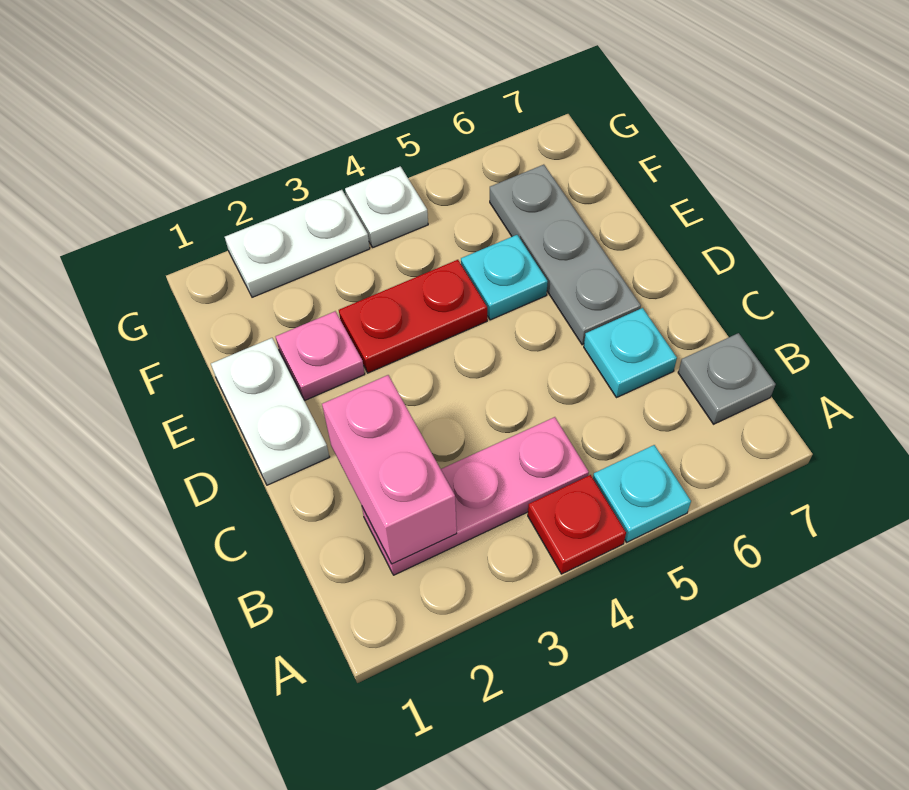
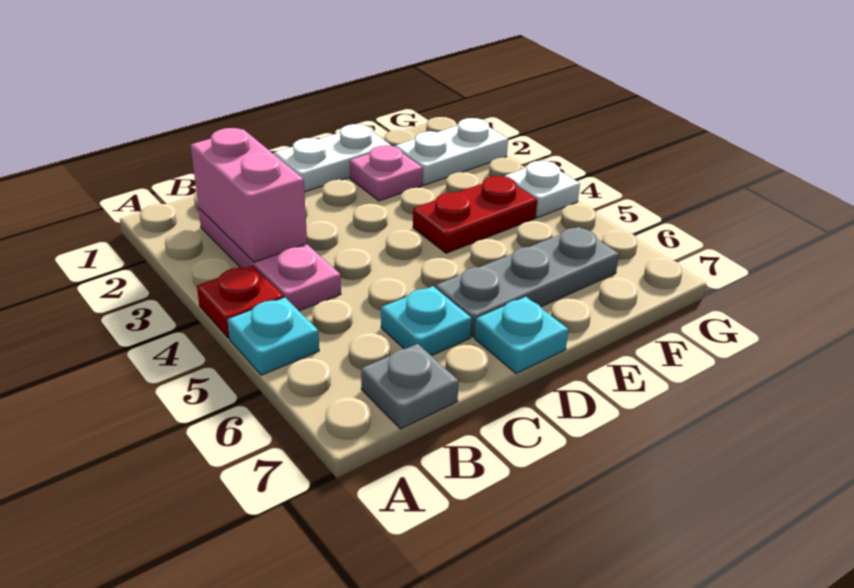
pink 1x2 brick [322,375,457,564] -> pink 1x2 brick turned to [191,128,307,262]
red 1x2 plate [339,260,487,373] -> red 1x2 plate turned to [413,176,537,253]
cyan 1x1 plate [461,235,548,320] -> cyan 1x1 plate moved to [475,297,568,373]
white 1x2 plate [225,190,370,297] -> white 1x2 plate turned to [395,118,508,185]

